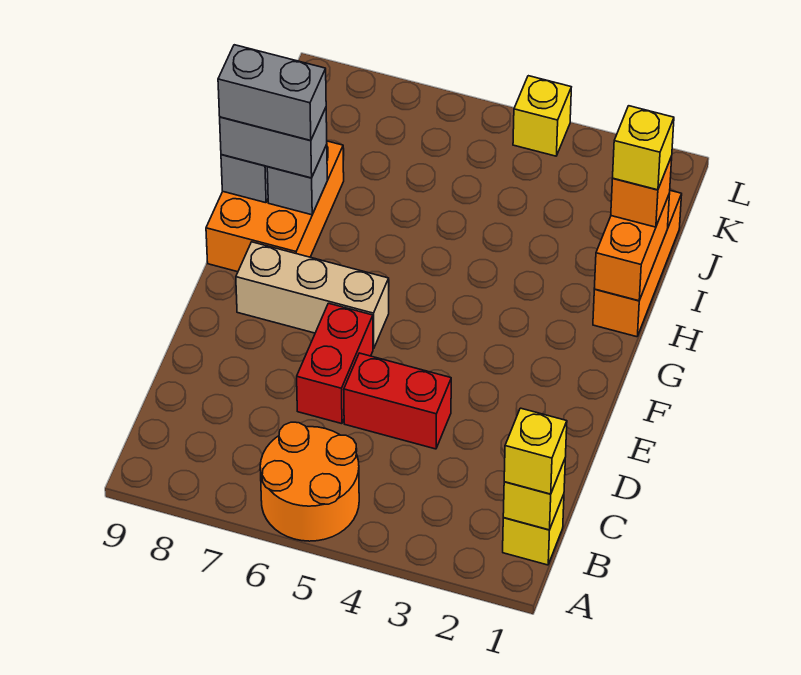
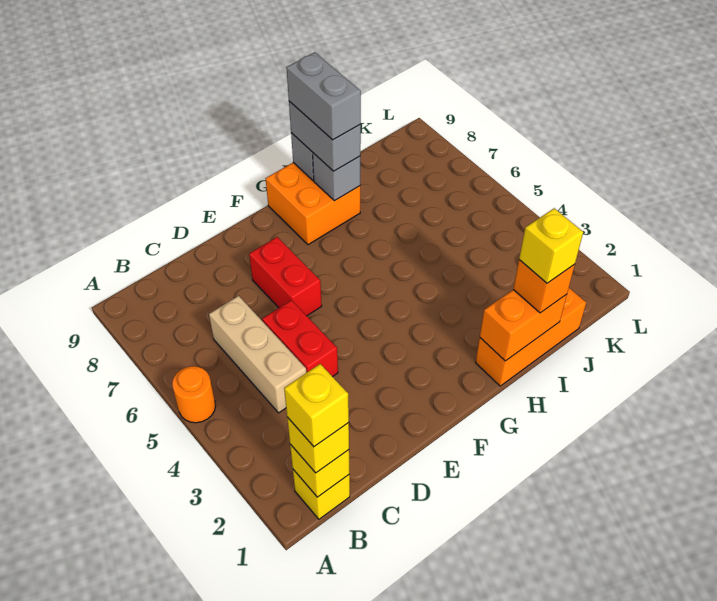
orange 2x2 round brick [260,422,359,541] -> orange 1x1 round brick [172,366,216,423]
red 1x2 brick [297,303,373,424] -> red 1x2 brick turned to [249,237,322,316]
tan 1x3 brick [236,242,389,349] -> tan 1x3 brick moved to [209,296,306,413]
orange 2x3 brick [206,141,344,272] -> orange 2x2 brick [266,163,360,245]
yellow 1x1 brick [513,76,571,156] -> yellow 1x1 brick moved to [284,364,349,447]

